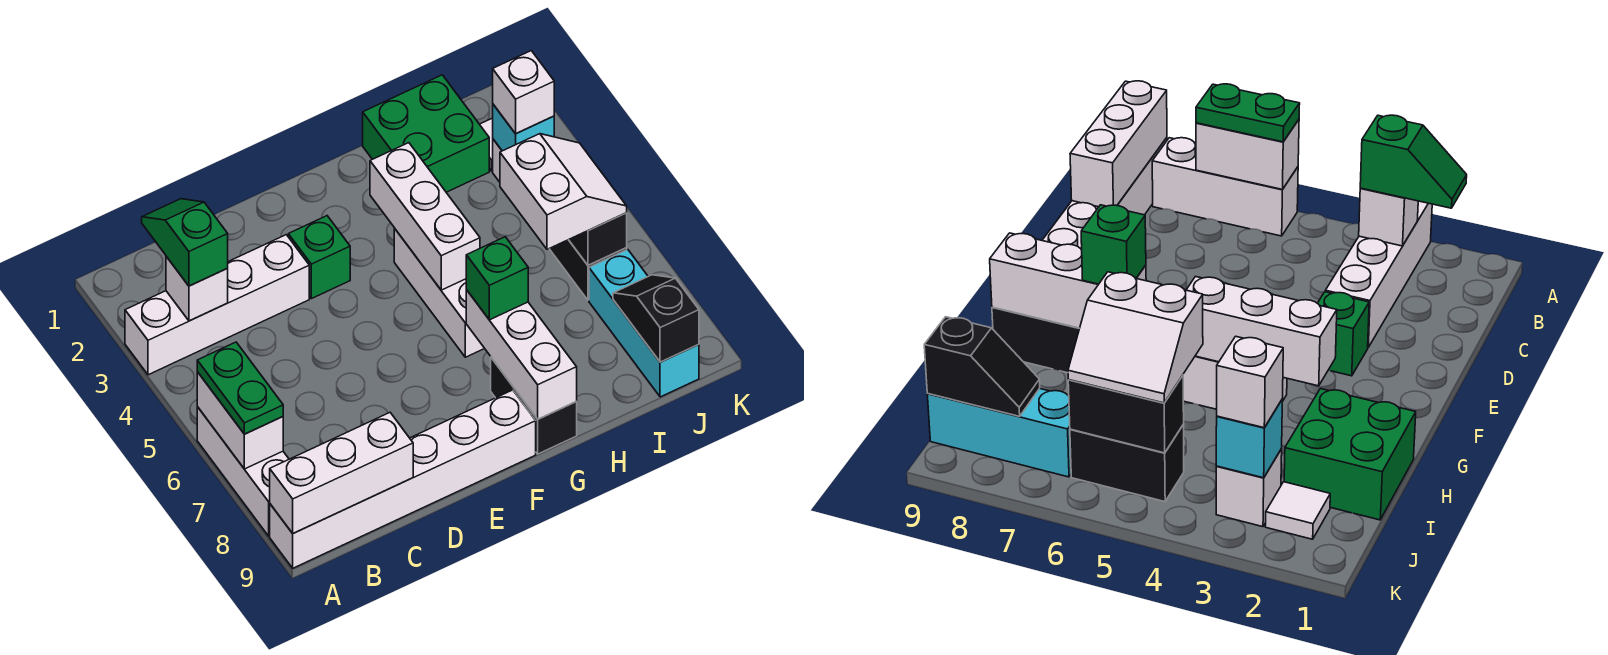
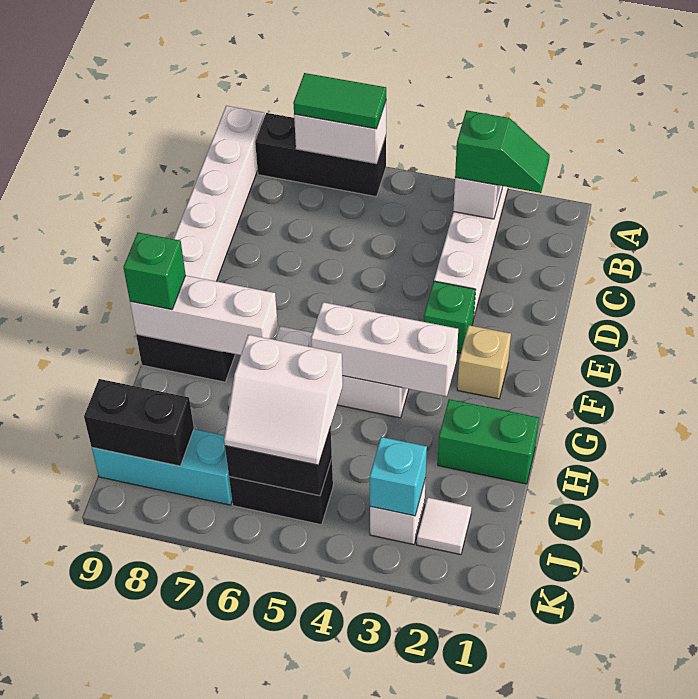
white 1x3 brick [197,407,289,536] -> black 1x3 brick [255,113,386,197]
green 1x2 plate [197,342,283,434] -> green 1x2 tile [293,73,386,129]
white 1x3 brick [270,413,413,533] -> none
none -> tan 1x1 brick [457,325,511,399]
green 1x1 brick [466,237,528,320] -> green 1x1 brick moved to [123,232,186,310]
green 2x2 brick [363,75,489,192] -> green 1x2 brick [438,399,539,484]
white 1x1 brick [493,51,554,134] -> none
black 1x2 slope [613,275,699,362] -> black 1x2 brick [84,379,194,466]

